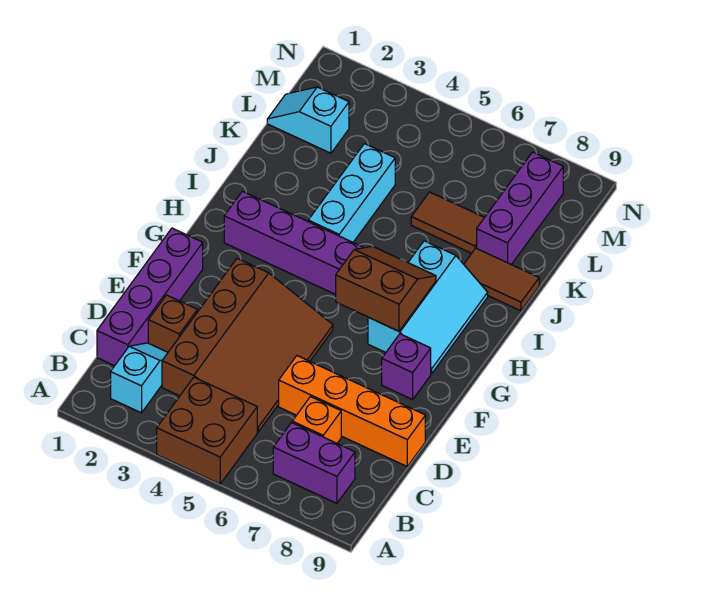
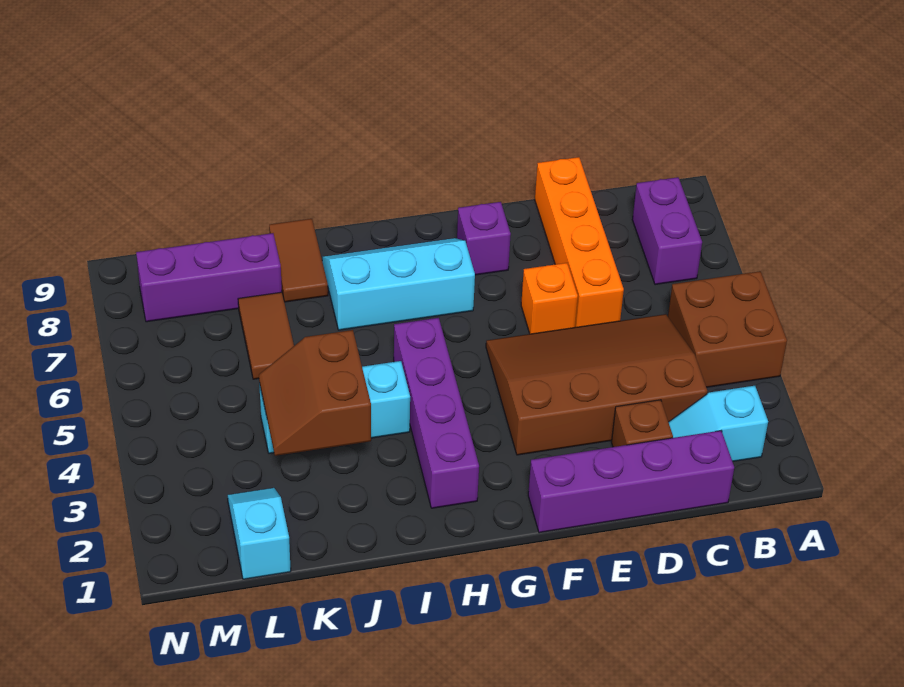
orange 1x1 brick [292,397,341,443] -> orange 1x1 brick moved to [521,263,578,334]
brown 2x2 slope [336,246,436,331] -> brown 2x2 slope moved to [259,330,371,456]
cyan 1x2 slope [267,87,349,153] -> cyan 1x2 slope turned to [228,488,291,579]

